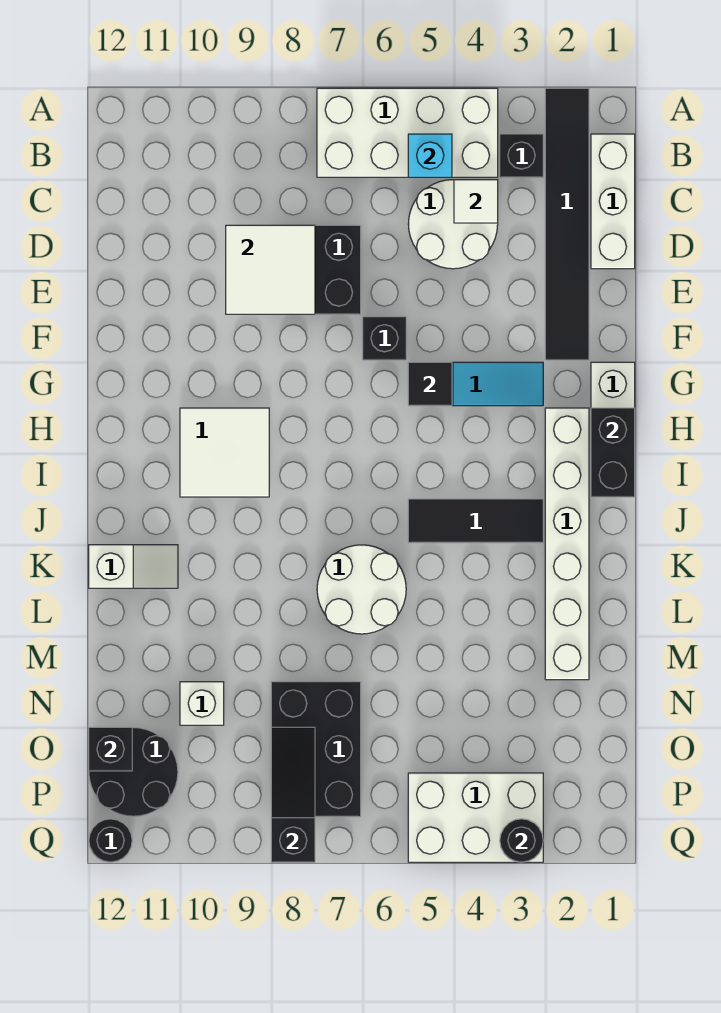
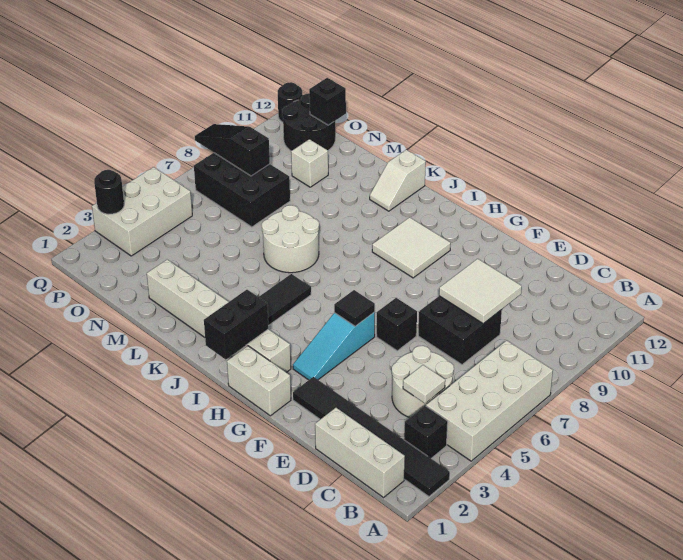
cyan 1x1 brick [408,134,452,177] -> none
black 1x2 brick [591,408,635,497] -> black 1x2 brick turned to [204,290,269,360]
black 1x3 slope [271,727,315,862] -> black 1x3 slope turned to [195,124,270,176]

